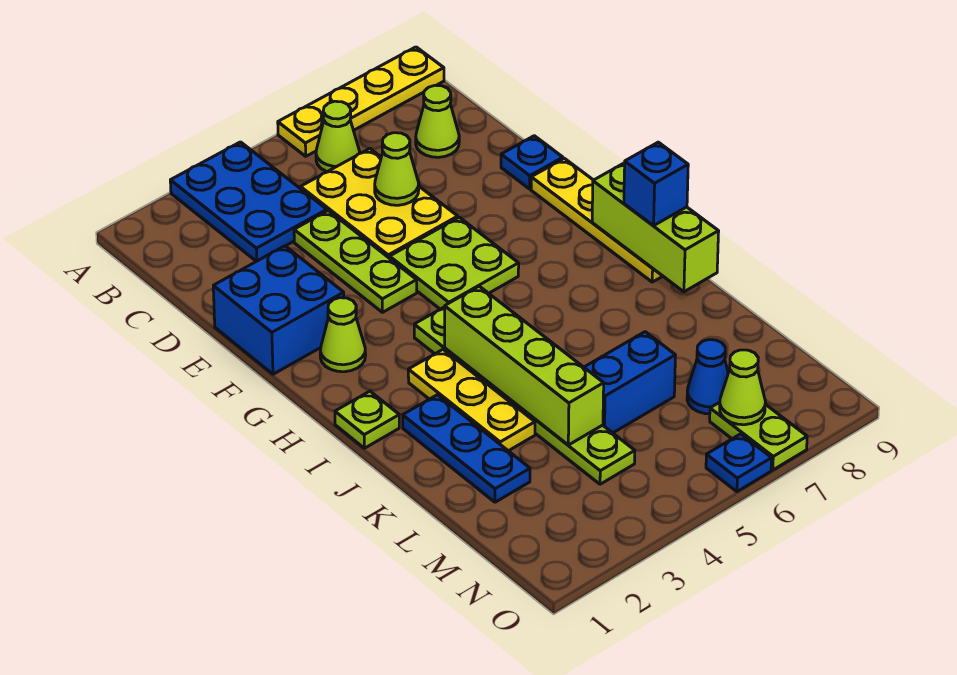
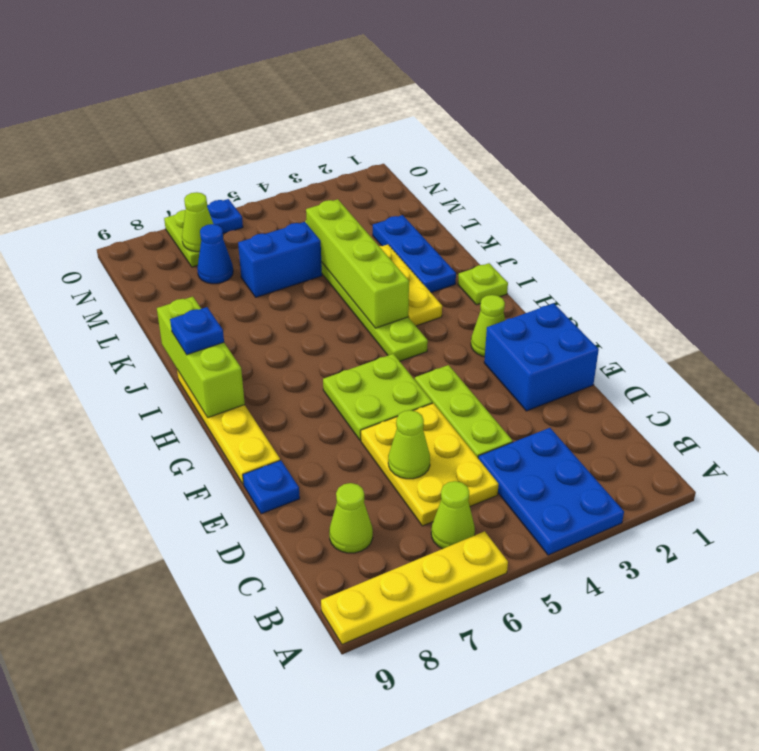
blue 1x1 brick [624,142,688,226] -> blue 1x1 plate [170,307,224,355]

